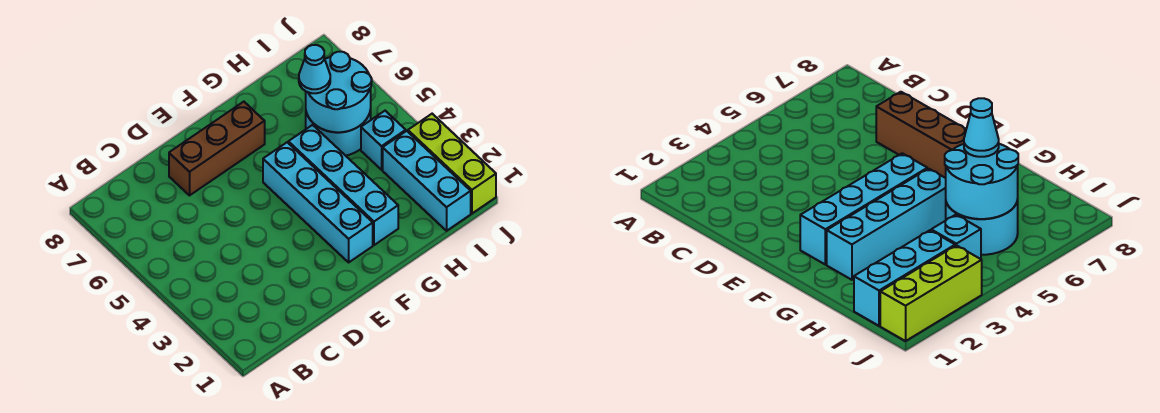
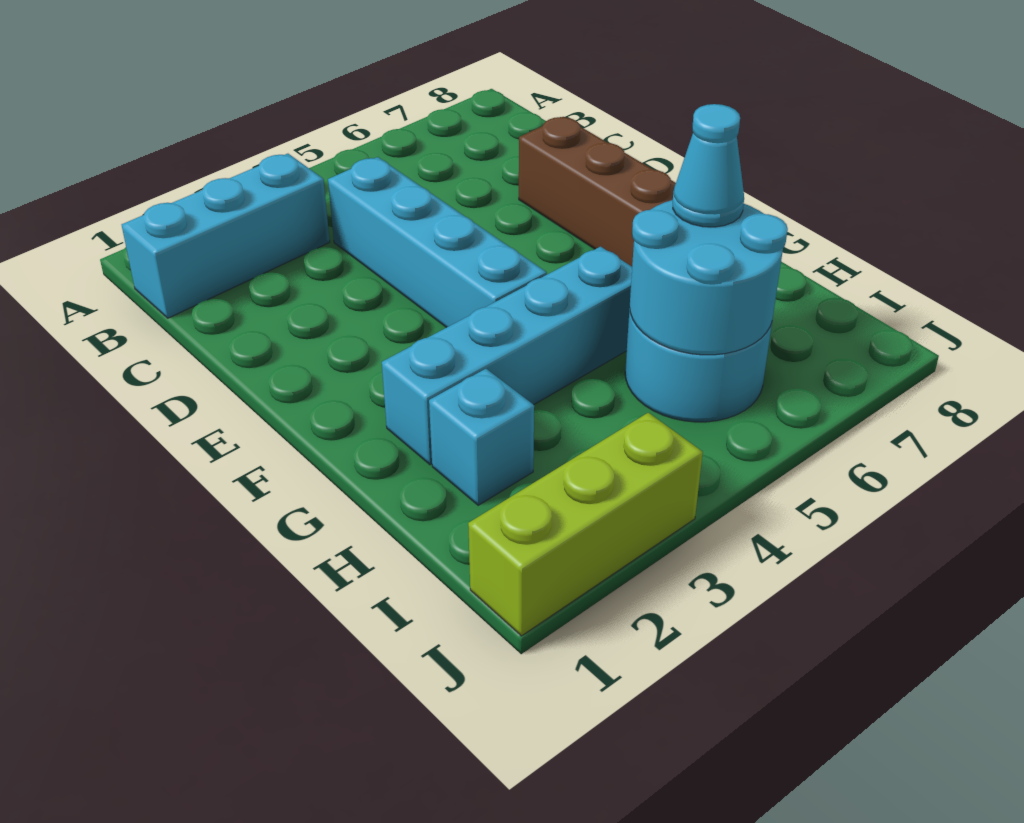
cyan 1x4 brick [263,142,373,262] -> cyan 1x4 brick turned to [328,157,547,328]
cyan 1x3 brick [383,131,471,231] -> cyan 1x3 brick moved to [122,154,330,318]
cyan 1x1 brick [361,111,406,170] -> cyan 1x1 brick moved to [429,369,534,505]

